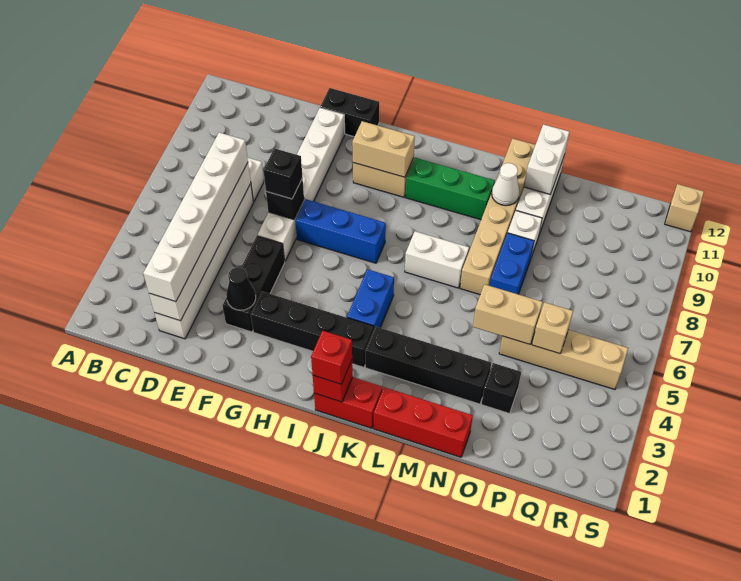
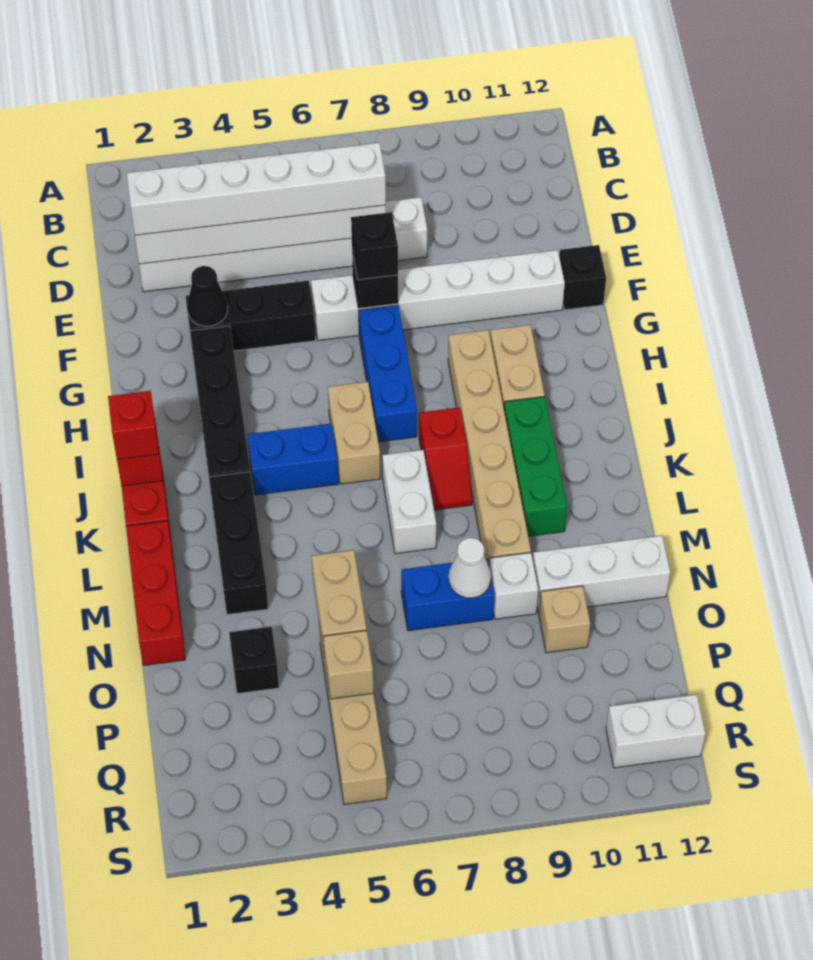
black 1x2 brick [320,88,379,137] -> black 1x1 brick [559,245,606,310]
tan 1x2 brick [352,121,415,177] -> tan 1x2 brick moved to [328,382,380,484]
none -> red 1x2 slope [419,407,472,510]
black 1x4 brick [365,327,491,404] -> black 1x3 brick [209,472,268,615]
tan 1x6 brick [460,139,535,295] -> tan 1x6 brick turned to [448,330,531,564]
white 1x1 cone [492,163,520,206] -> white 1x1 cone moved to [449,538,491,598]
white 1x2 brick [524,124,569,194] -> white 1x2 brick moved to [606,694,705,768]
tan 1x1 brick [665,184,704,232] -> tan 1x1 brick moved to [539,586,590,653]

